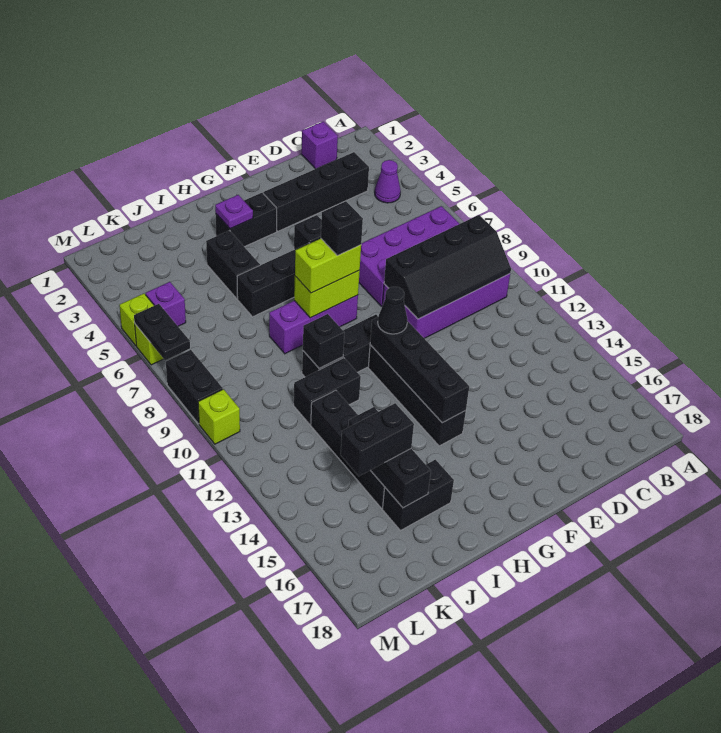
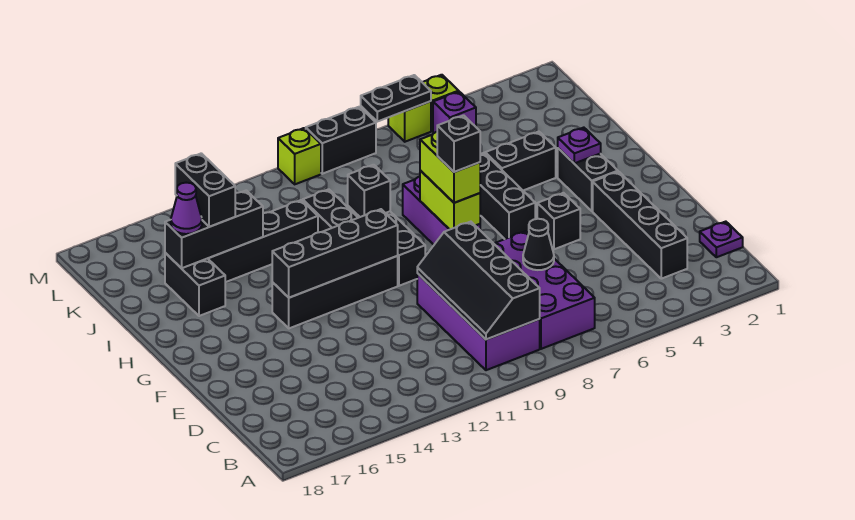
purple 1x1 cone [375,160,401,203] -> purple 1x1 cone moved to [171,183,202,234]
purple 1x1 brick [301,122,338,169] -> purple 1x1 plate [700,222,743,257]
black 1x1 cone [378,287,408,334] -> black 1x1 cone moved to [523,219,554,270]

